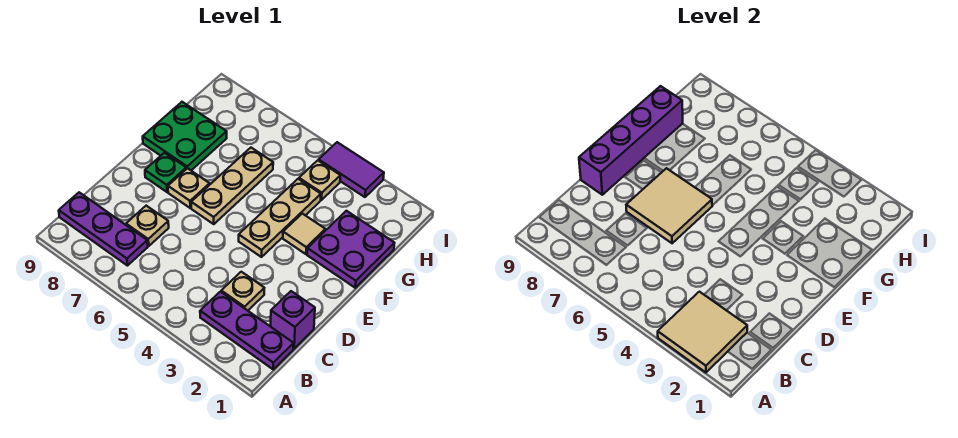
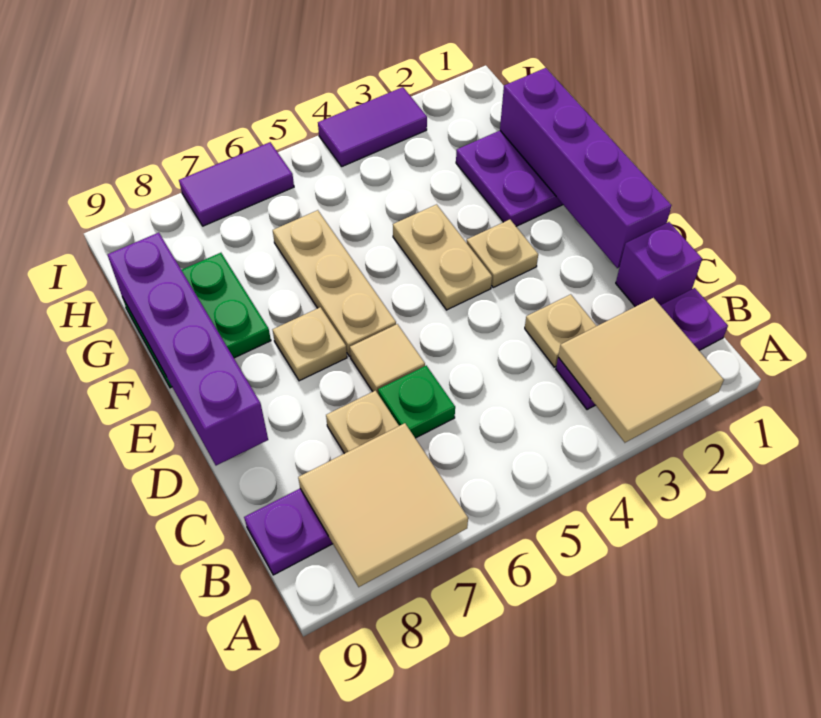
none -> purple 1x4 brick [500,68,672,268]
tan 2x2 tile [626,168,712,243] -> tan 2x2 tile moved to [298,423,468,587]
tan 1x3 plate [239,179,321,257] -> tan 1x2 plate [393,204,492,310]
green 1x1 plate [145,153,186,192] -> green 1x1 plate moved to [378,366,455,438]
tan 1x1 tile [283,214,325,254] -> tan 1x1 tile moved to [350,324,425,393]
tan 1x1 plate [299,160,340,200] -> tan 1x1 plate moved to [467,220,538,287]
none -> purple 1x2 tile [179,142,294,226]

